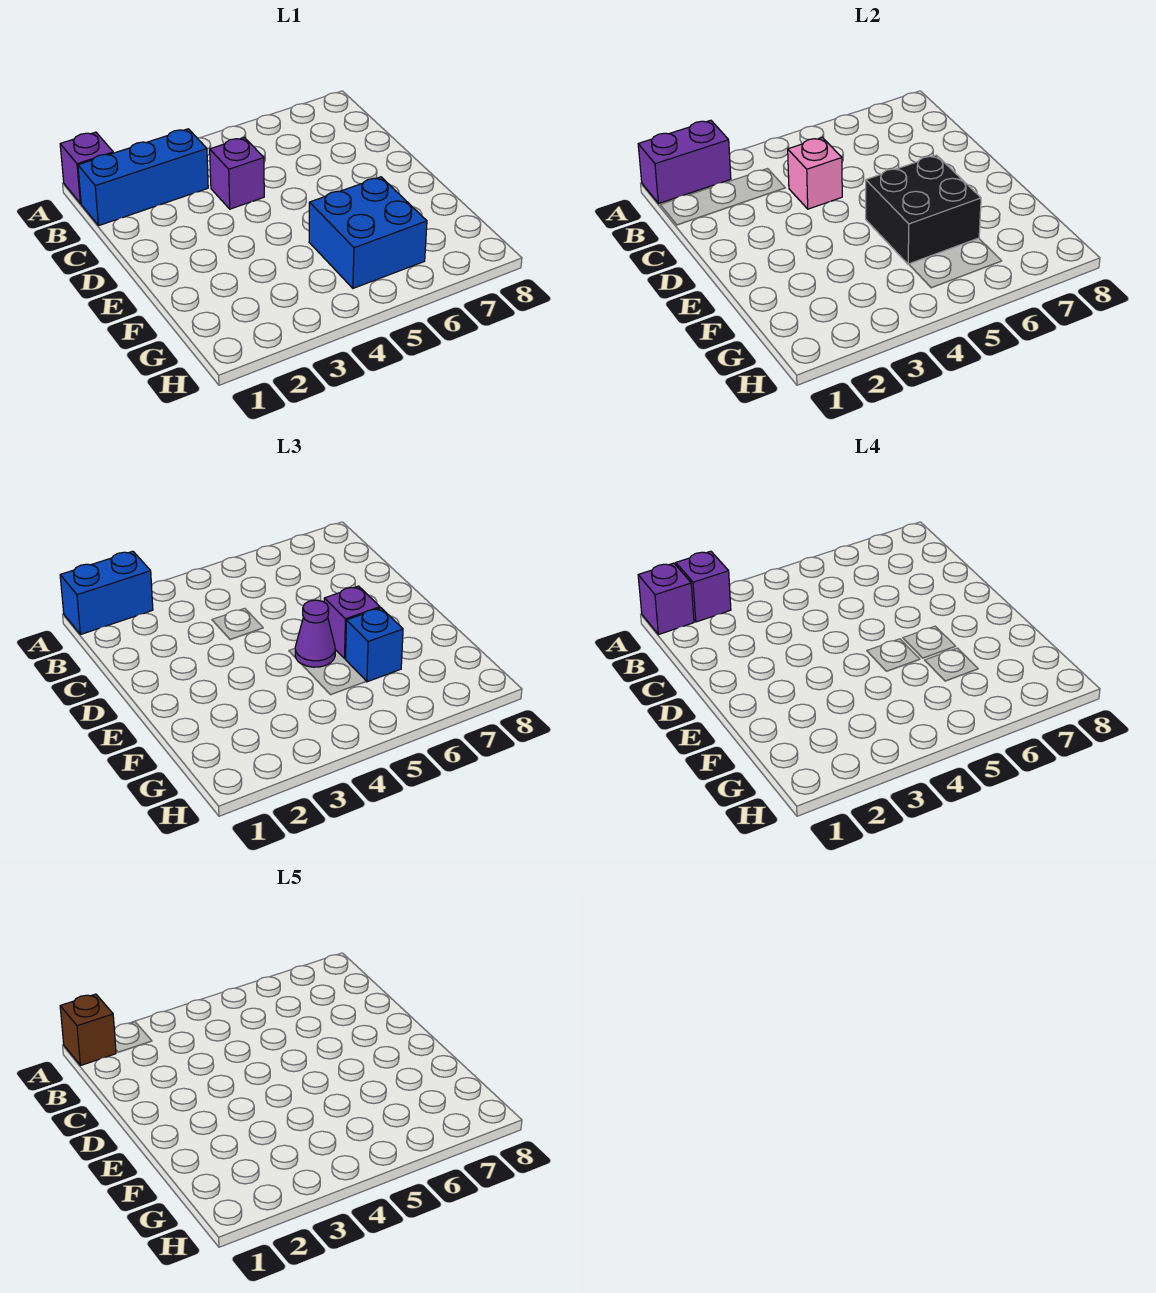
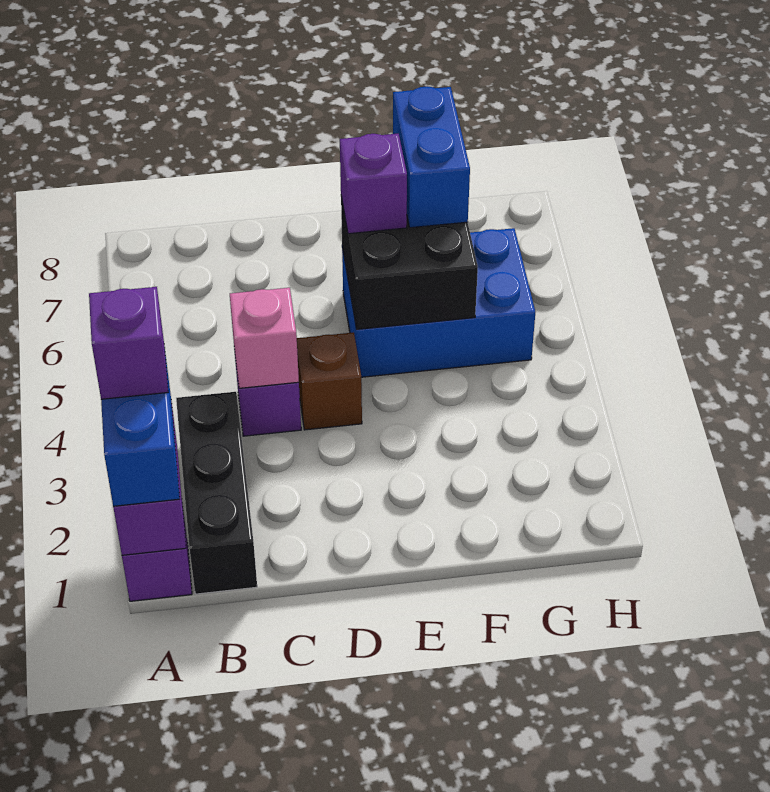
purple 1x1 brick [638,563,694,635] -> none
brown 1x1 brick [60,994,116,1066] -> brown 1x1 brick moved to [297,332,362,430]
blue 1x3 brick [78,129,208,226] -> black 1x3 brick [176,392,257,594]
purple 1x1 cone [295,600,335,667] -> none
blue 2x2 brick [309,177,427,288] -> blue 2x3 brick [342,228,535,377]
blue 1x1 brick [346,608,403,682] -> blue 1x2 brick [393,87,470,228]

